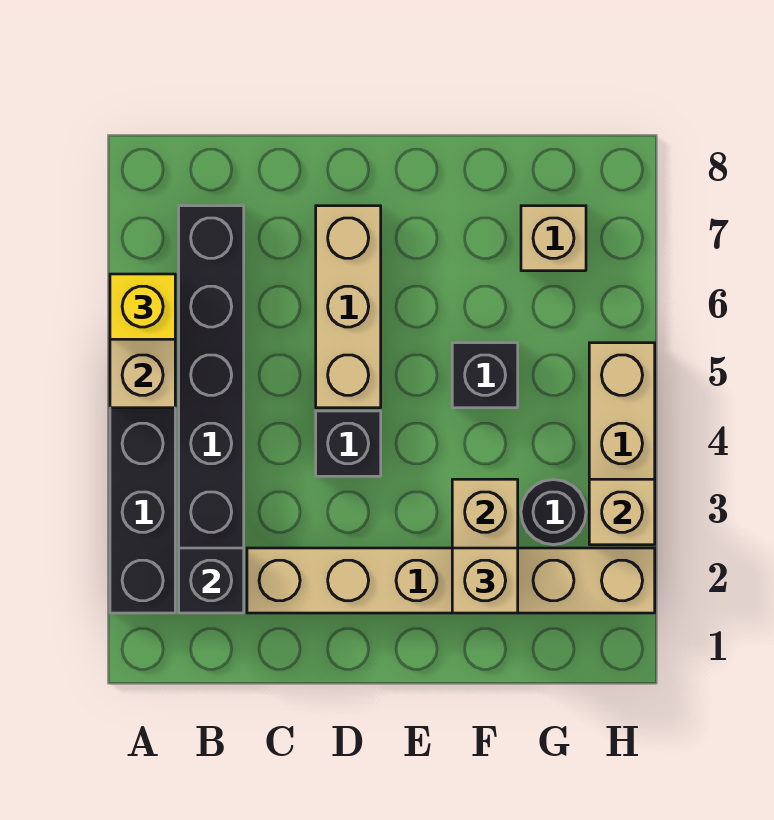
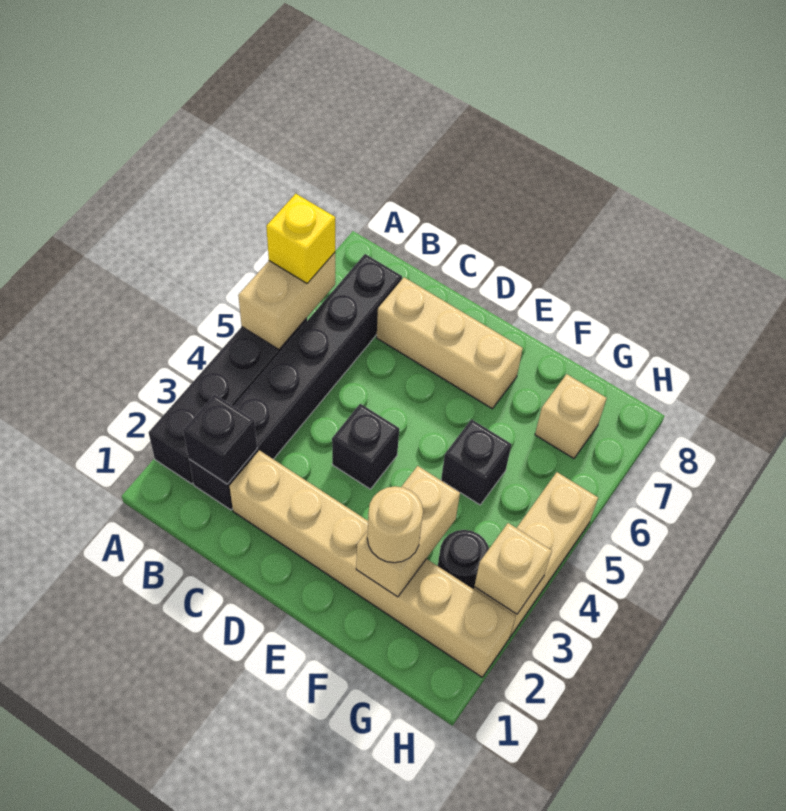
tan 1x3 brick [316,206,381,408] -> tan 1x3 brick turned to [377,277,523,409]
tan 1x1 brick [452,548,518,613] -> tan 1x1 round brick [367,486,423,563]

